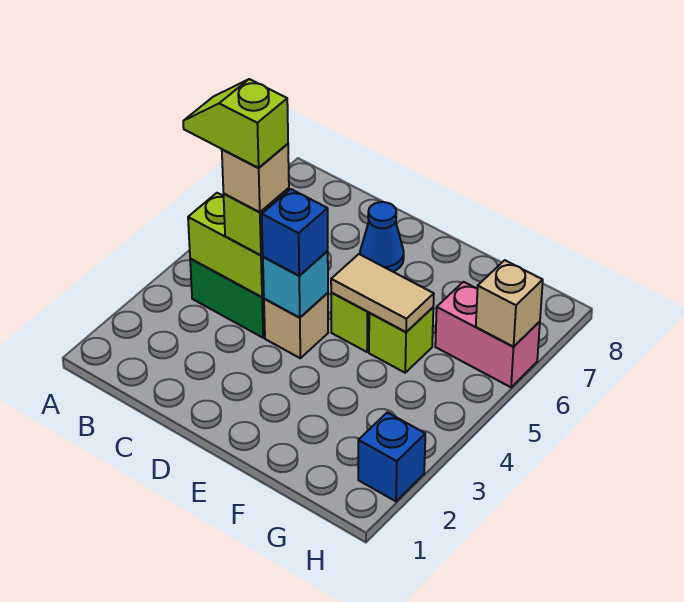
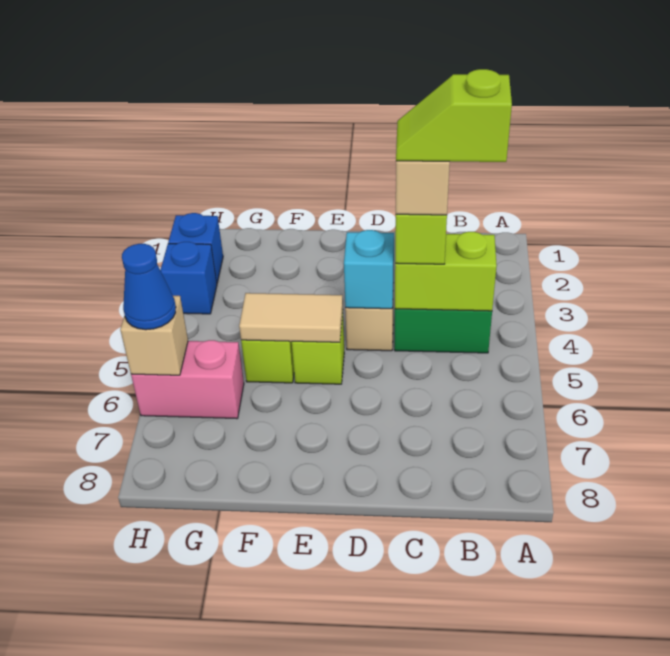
lime 1x2 slope [183,79,288,168] -> lime 1x2 slope turned to [396,69,512,162]
blue 1x1 brick [262,189,328,276] -> blue 1x1 brick moved to [160,242,217,314]
blue 1x1 cone [360,202,404,272] -> blue 1x1 cone moved to [122,244,176,330]

